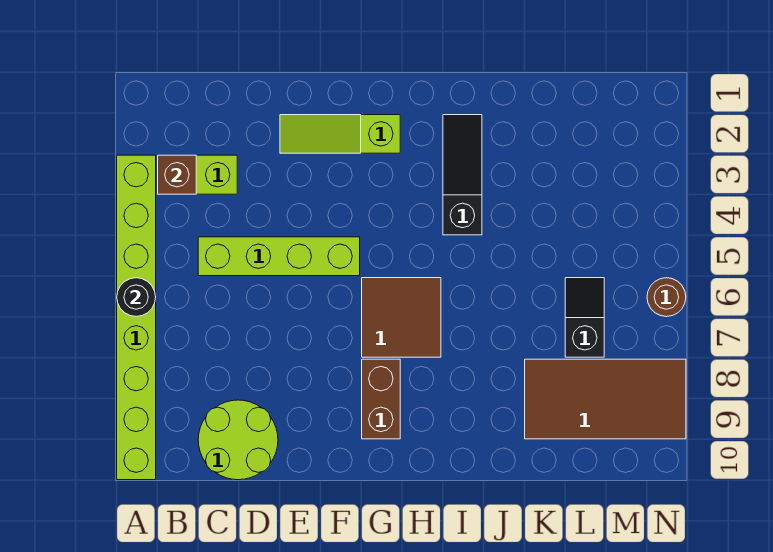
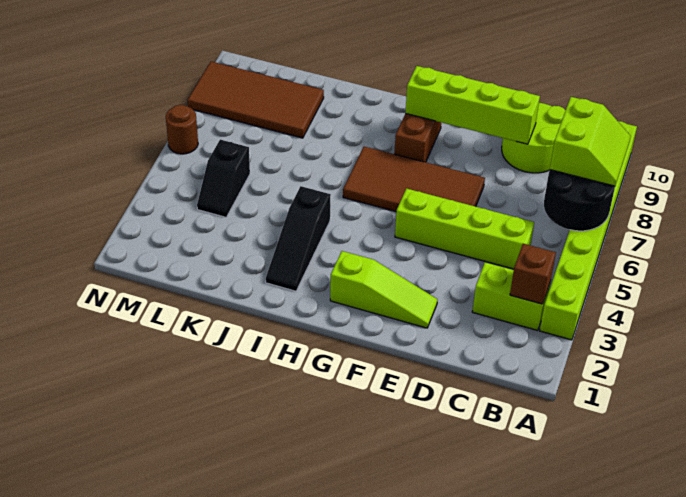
black 1x1 round brick [117,278,156,317] -> black 2x2 round brick [544,170,615,231]
none -> lime 2x2 slope [550,97,631,186]
none -> lime 1x4 brick [405,66,540,144]
brown 2x2 tile [362,278,441,357] -> brown 2x4 tile [343,147,485,212]
black 1x2 slope [565,278,604,357] -> black 1x2 slope moved to [197,140,250,217]

